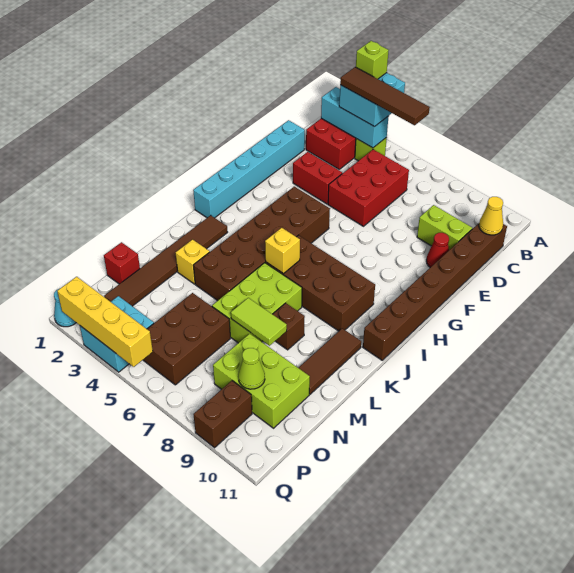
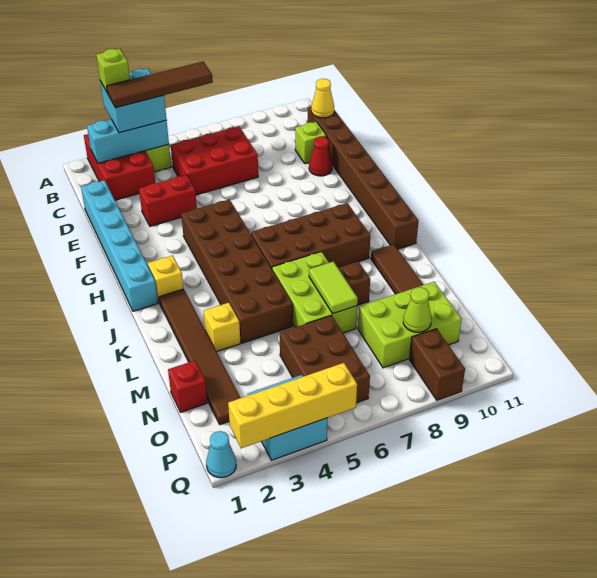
red 2x3 brick [328,149,409,226] -> red 2x3 brick turned to [171,126,258,195]
lime 1x2 brick [417,205,472,250] -> lime 1x1 brick [295,122,326,164]
yellow 1x1 brick [265,228,300,274] -> yellow 1x1 brick moved to [148,255,183,303]
lime 1x2 tile [231,298,287,346] -> lime 1x2 tile turned to [309,261,358,314]

